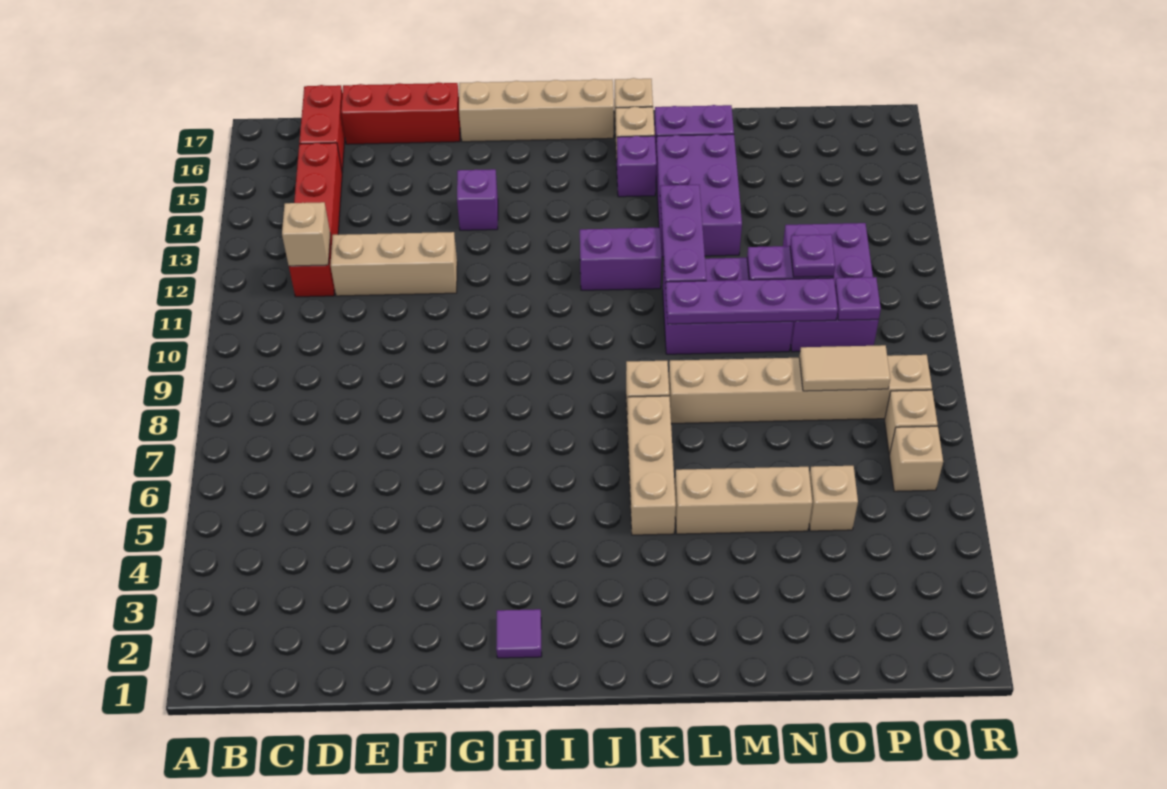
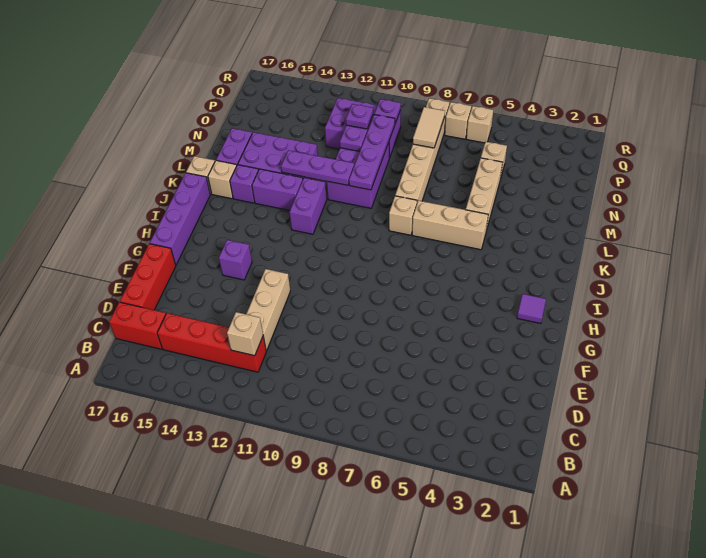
tan 1x4 brick [459,79,614,142] -> purple 1x4 brick [150,173,210,265]
none -> purple 1x2 brick [252,169,303,211]

